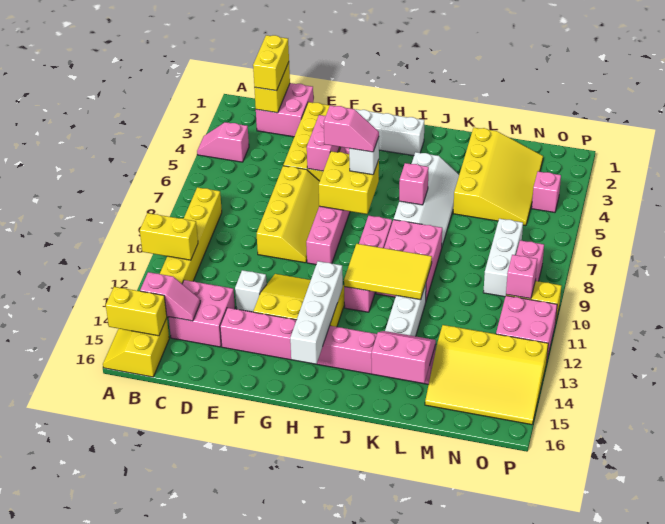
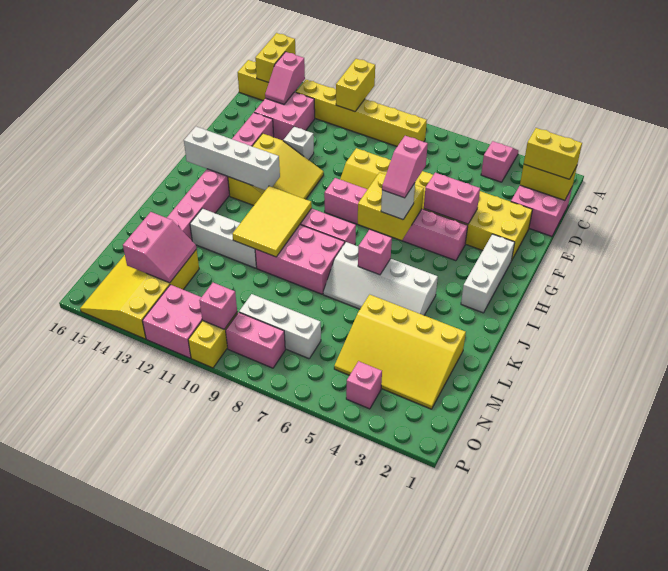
pink 2x2 slope [371,331,436,383] -> pink 2x2 slope moved to [123,212,196,283]

